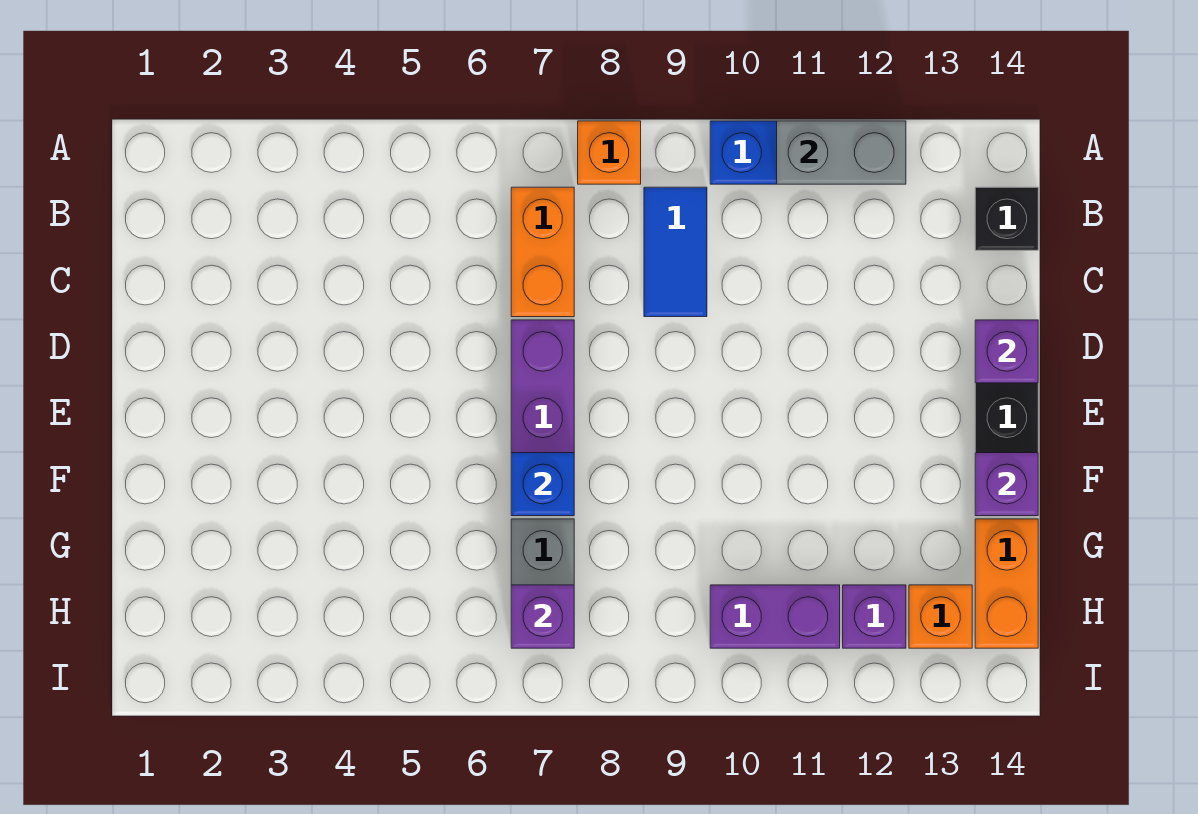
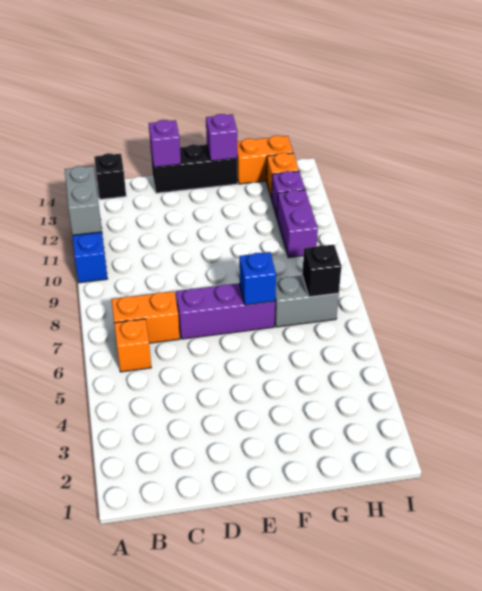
orange 1x1 brick [578,121,641,184] -> orange 1x1 brick moved to [114,319,151,372]
blue 1x2 tile [644,187,707,317] -> none
purple 1x1 brick [511,585,574,648] -> black 1x1 brick [302,244,341,297]

